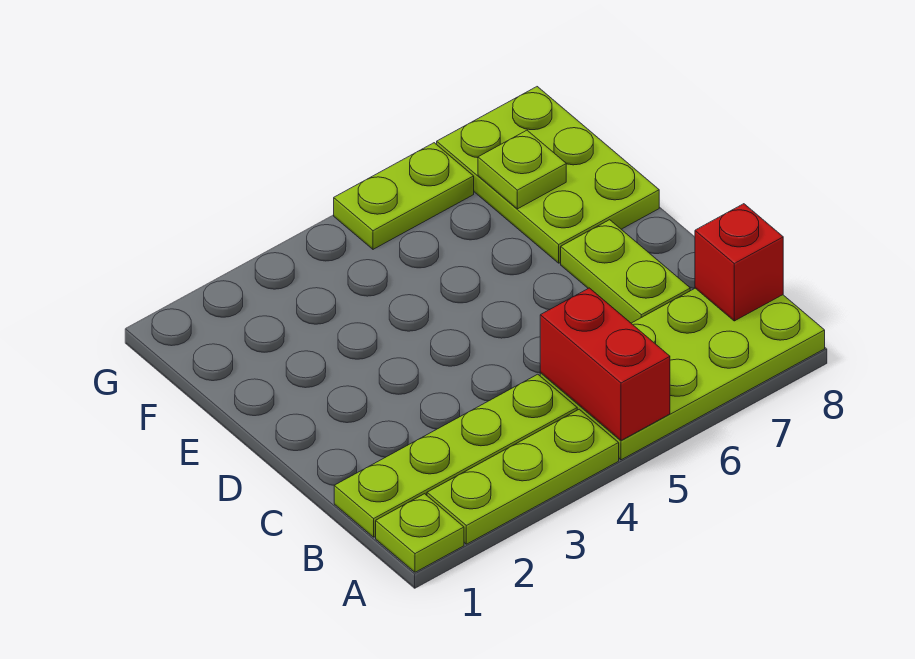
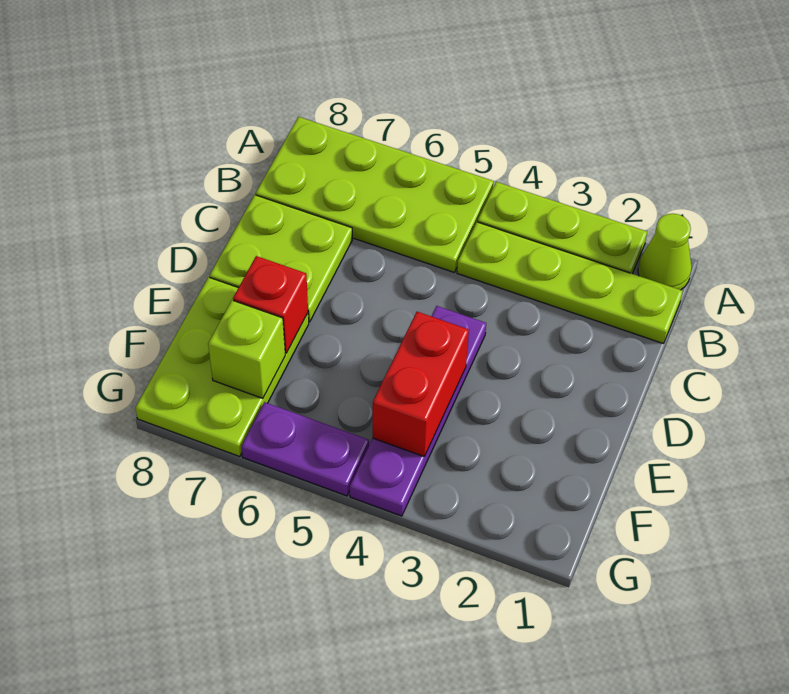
lime 1x1 plate [376,494,464,572] -> lime 1x1 cone [638,214,692,290]
red 1x2 brick [540,288,670,440] -> red 1x2 brick moved to [373,312,469,456]
red 1x1 brick [695,204,783,321] -> red 1x1 brick moved to [233,256,308,353]
lime 1x2 plate [561,220,690,323] -> lime 2x2 plate [210,195,352,322]
none -> purple 1x4 plate [350,306,486,516]
lime 1x1 plate [478,130,566,209] -> lime 1x1 brick [208,300,285,398]
lime 1x2 plate [334,143,474,249] -> purple 1x2 plate [241,402,369,496]

